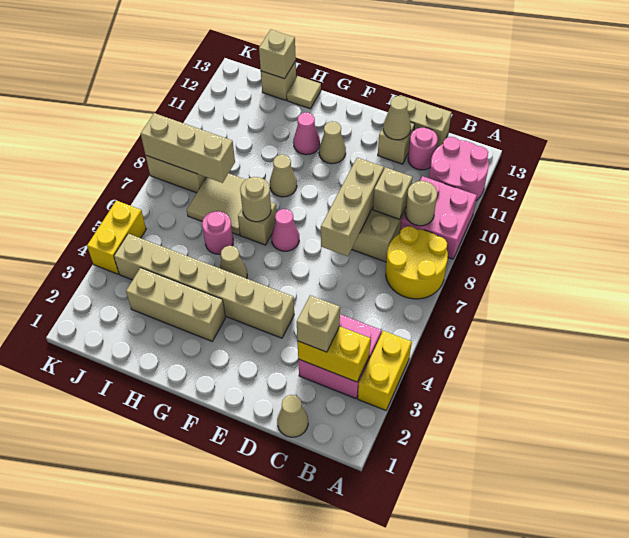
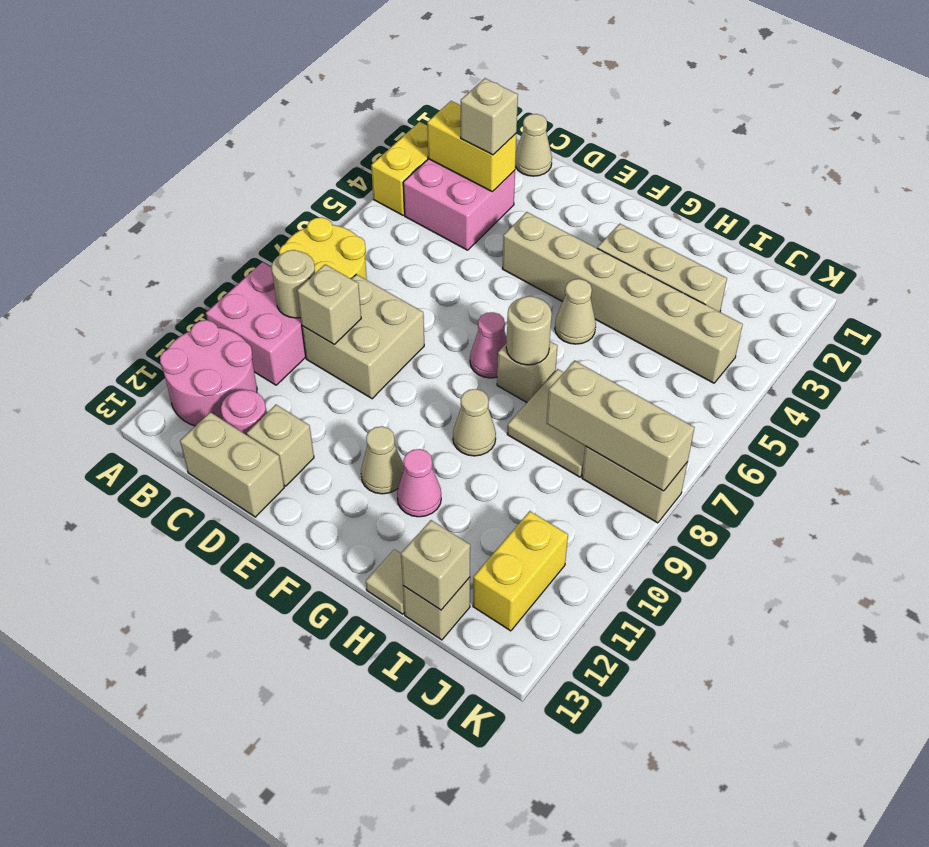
tan 1x3 brick [321,158,384,256] -> none
tan 1x1 cone [383,96,411,140] -> none
pink 1x1 round brick [202,211,233,254] -> none
yellow 1x2 brick [87,201,146,274] -> yellow 1x2 brick moved to [473,511,568,631]

